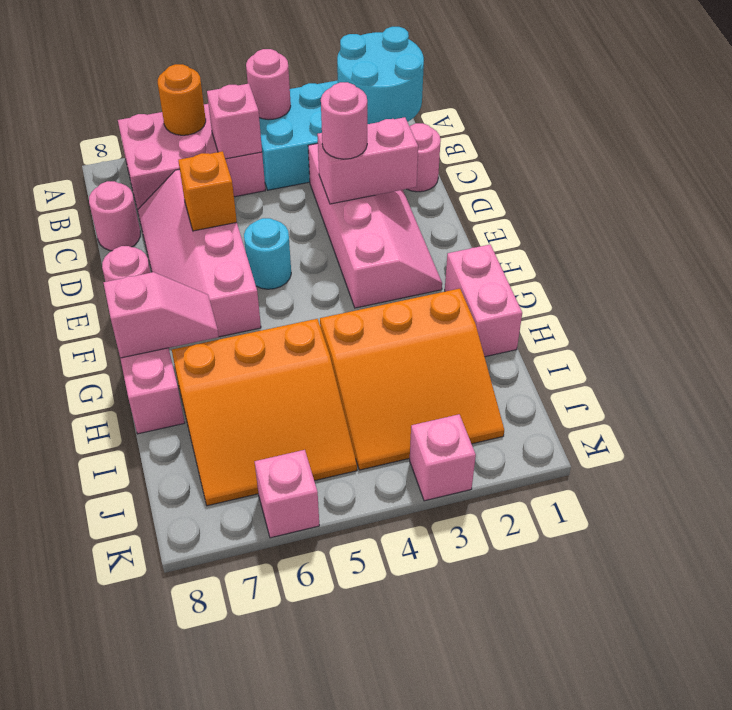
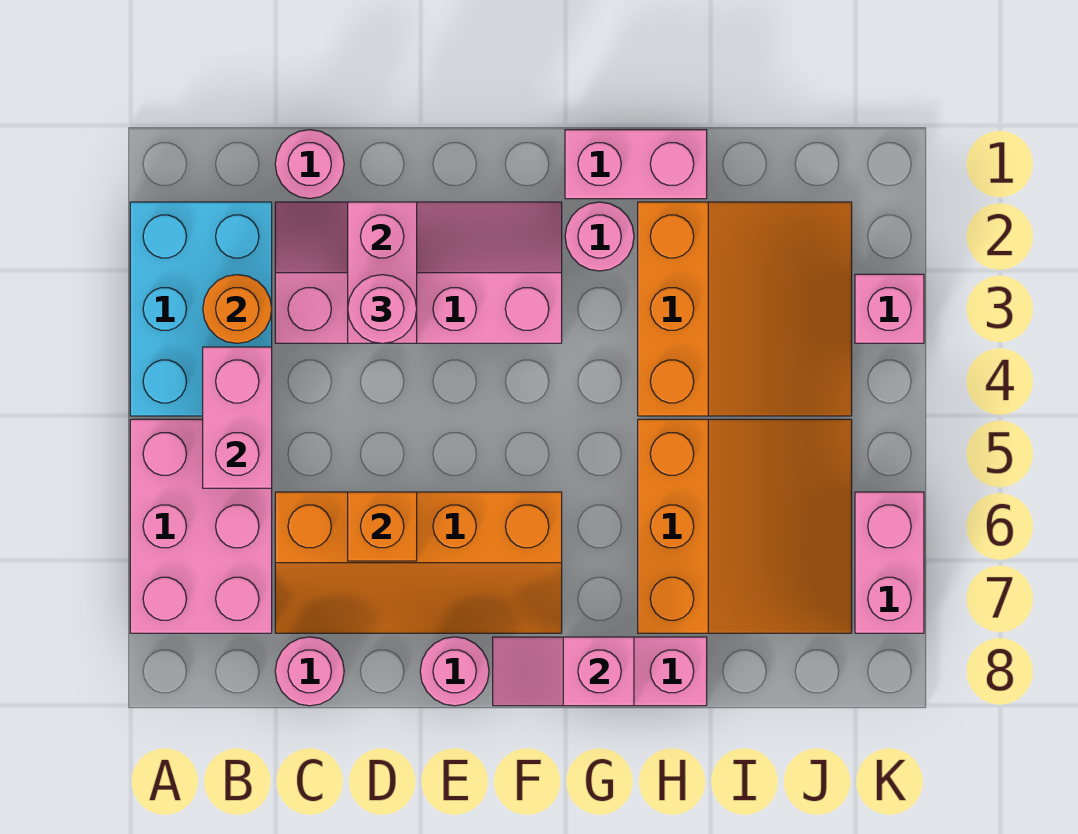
cyan 2x2 round brick [337,27,424,124] -> none
pink 1x1 round brick [246,49,291,120] -> pink 1x1 round brick moved to [565,202,634,271]
orange 1x1 round brick [158,64,206,135] -> orange 1x1 round brick moved to [203,275,272,343]
pink 1x1 brick [207,84,262,159] -> pink 1x2 brick [203,347,272,488]
pink 2x4 slope [138,169,261,337] -> orange 2x4 slope [275,492,562,633]
cyan 1x1 round brick [244,218,291,289] -> none
pink 1x2 slope [103,272,219,358] -> pink 1x2 slope turned to [493,637,634,706]
pink 1x1 brick [255,450,319,538] -> pink 1x2 brick [855,492,924,633]

